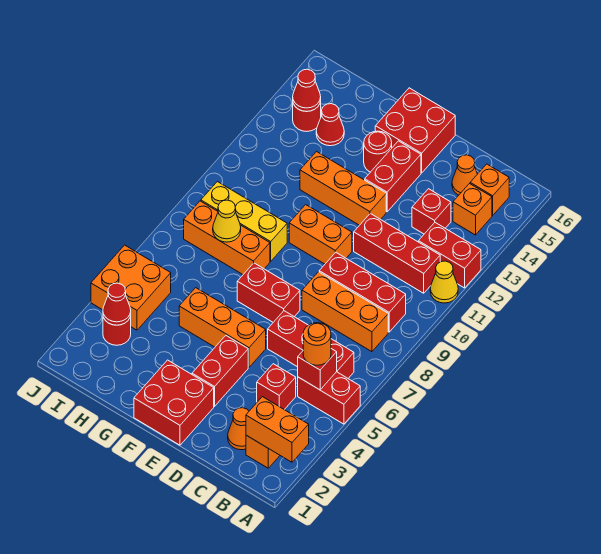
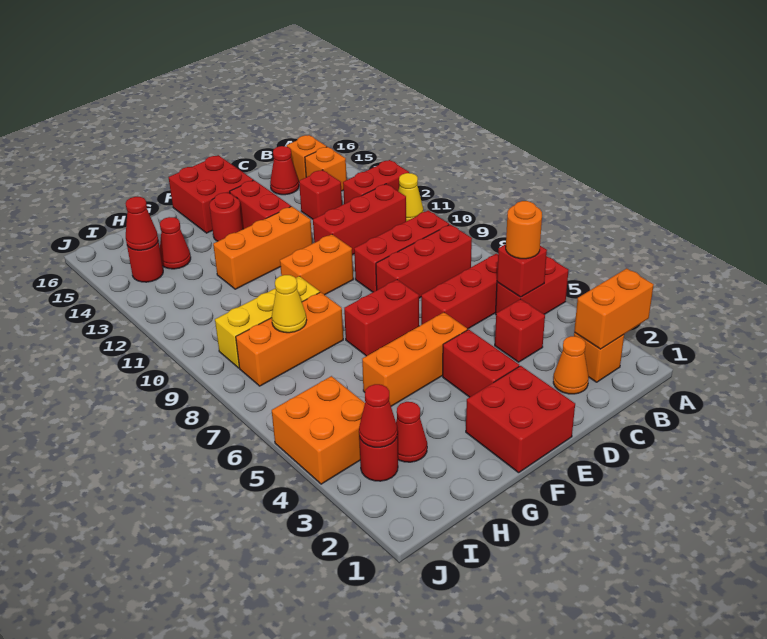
orange 1x3 brick [302,272,388,352] -> red 1x3 brick [376,224,472,298]
orange 1x1 cone [452,155,477,195] -> red 1x1 cone [270,146,299,195]
none -> red 1x1 cone [396,402,427,462]

